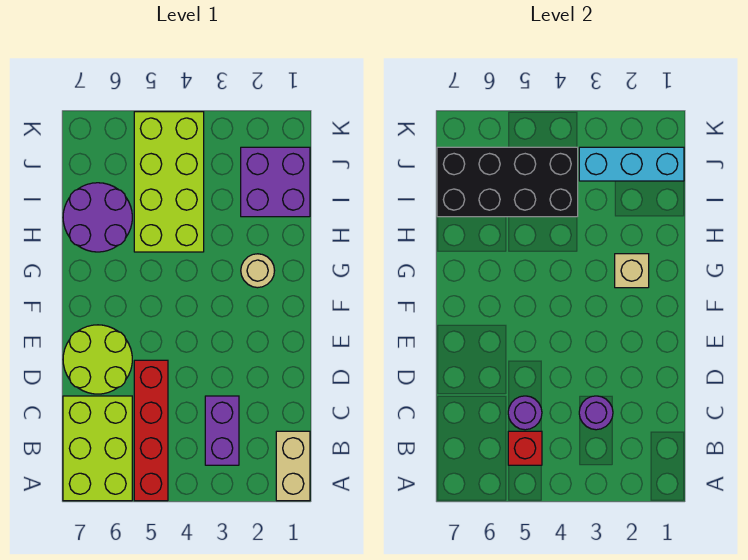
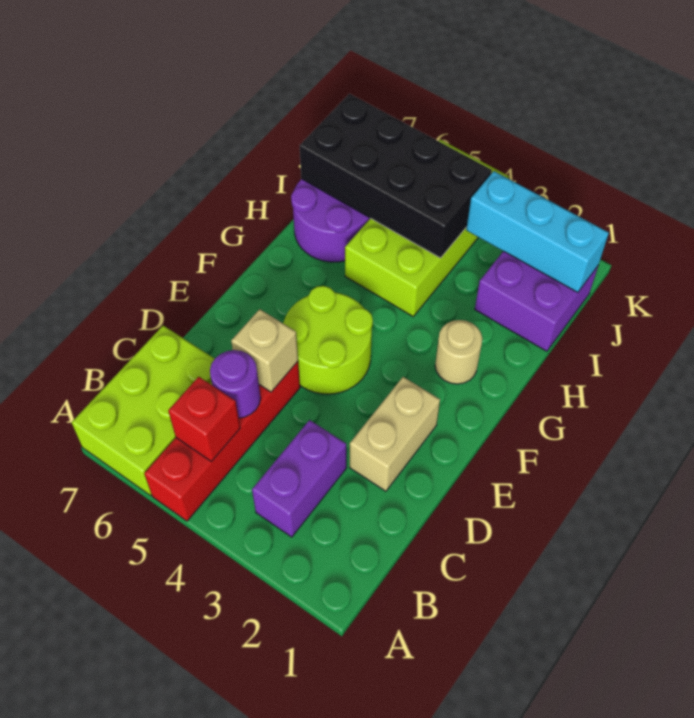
tan 1x2 brick [276,431,310,501] -> tan 1x2 brick moved to [350,377,440,491]
purple 1x1 round brick [579,396,613,430] -> none
lime 2x2 round brick [63,325,132,394] -> lime 2x2 round brick moved to [283,286,373,394]
tan 1x1 brick [615,254,649,288] -> tan 1x1 brick moved to [231,309,298,392]

